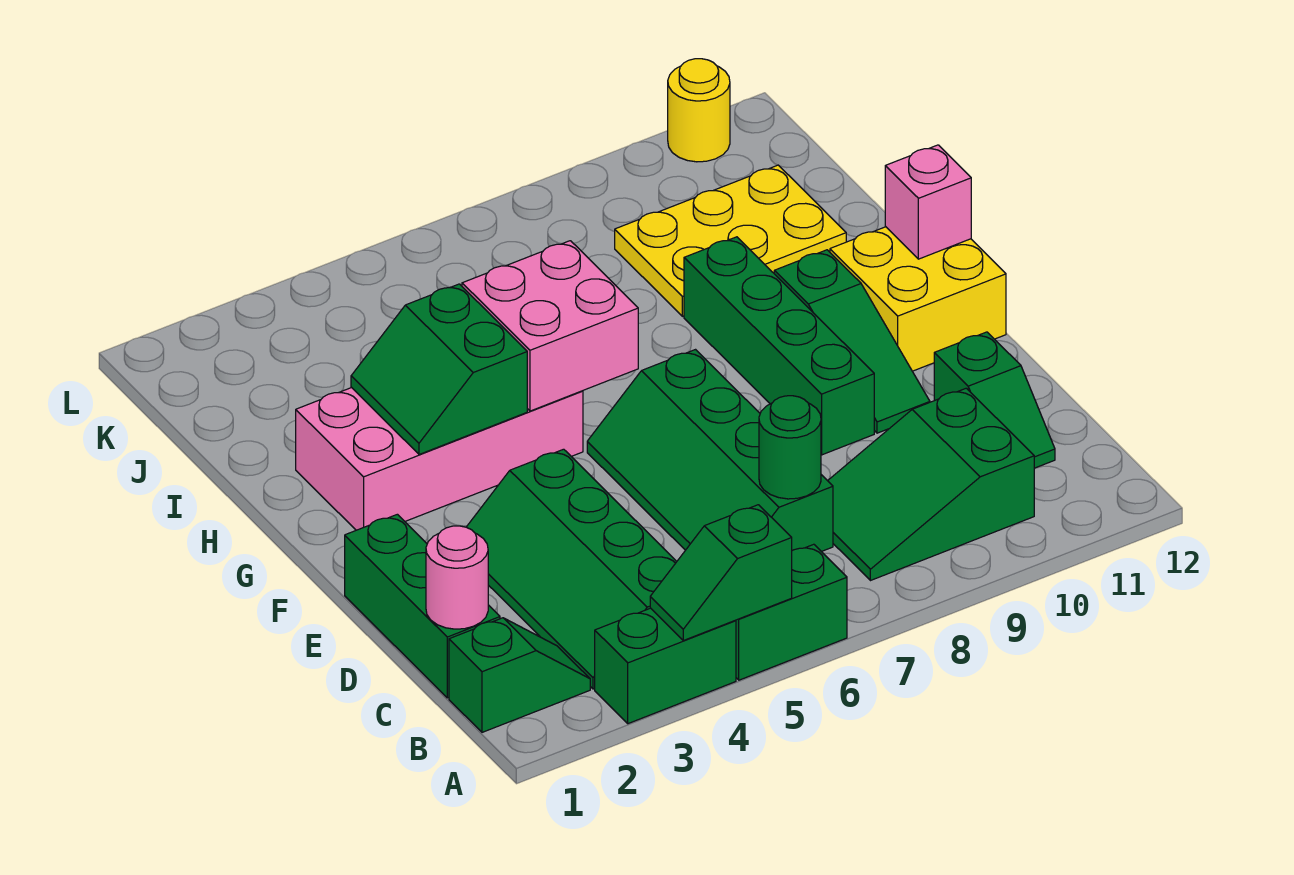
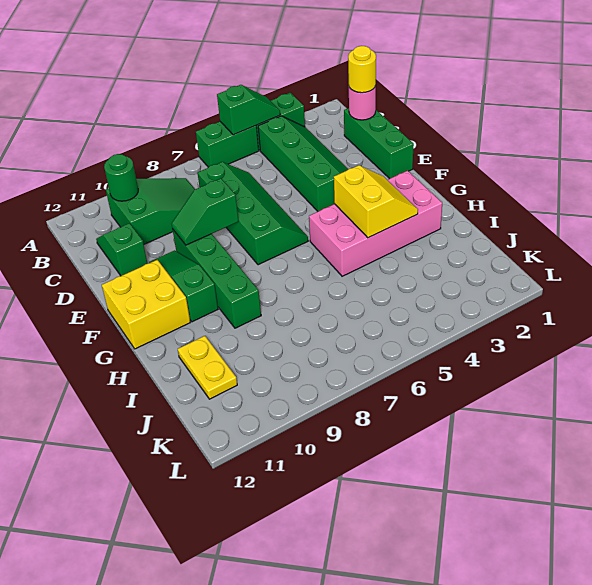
green 1x2 slope [449,618,590,732] -> green 1x2 slope moved to [171,178,239,245]
green 1x1 round brick [759,396,821,499] -> green 1x1 round brick moved to [104,154,138,201]
green 2x2 slope [351,284,527,454] -> yellow 2x2 slope [334,165,418,238]
pink 2x2 brick [462,241,638,411] -> none
pink 1x1 brick [885,145,971,259] -> none
yellow 2x3 plate [615,165,846,316] -> yellow 1x2 plate [178,336,237,399]
yellow 1x1 round brick [668,59,730,162] -> yellow 1x1 round brick moved to [348,46,376,93]

